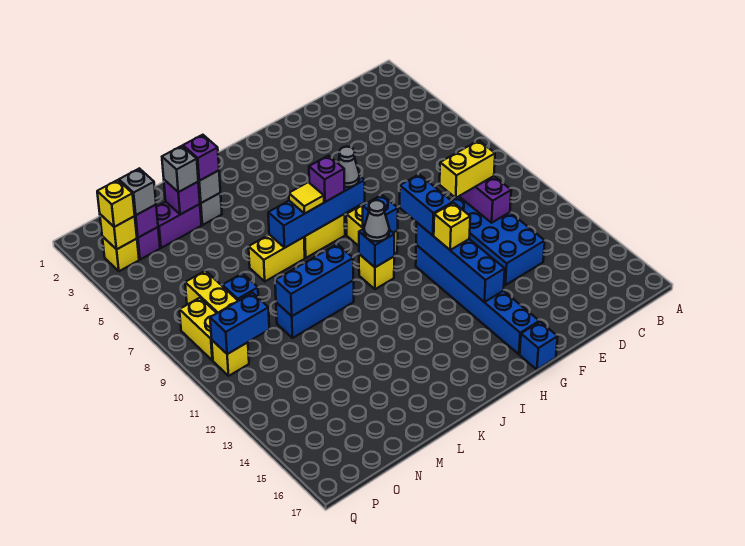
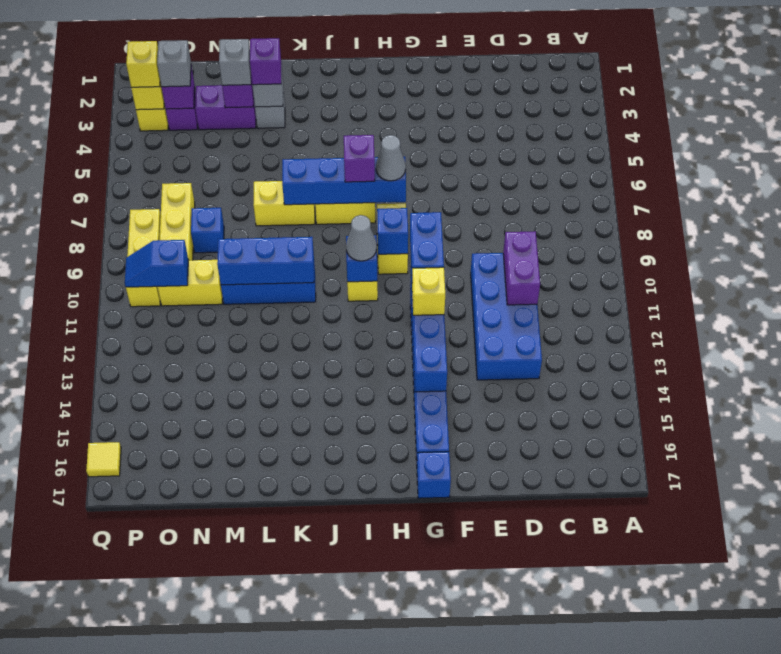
yellow 1x2 brick [440,140,495,198] -> yellow 1x2 brick moved to [158,260,223,306]
yellow 1x1 tile [289,182,324,214] -> yellow 1x1 tile moved to [86,442,121,477]
blue 1x2 brick [210,293,269,354] -> blue 1x2 slope [125,240,188,287]

